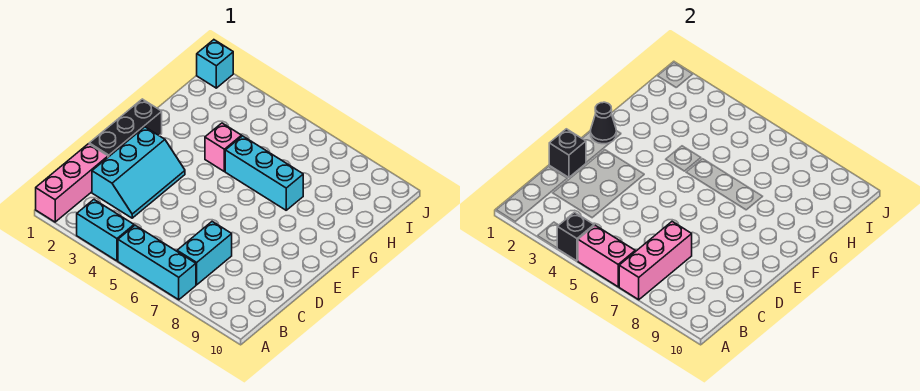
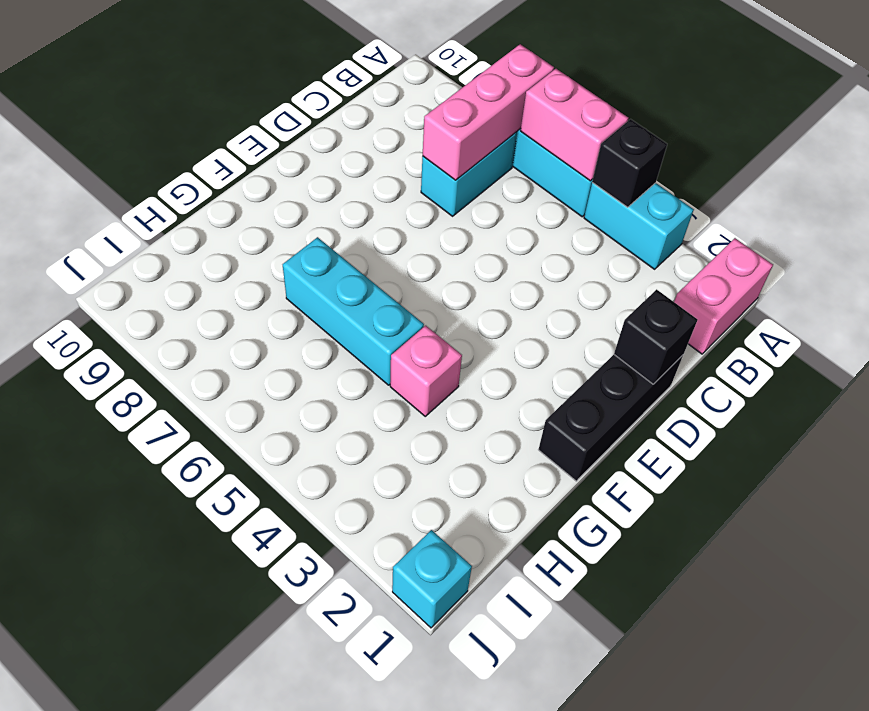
pink 1x3 brick [36,144,108,222] -> pink 1x2 brick [674,238,773,354]
cyan 2x3 slope [92,127,185,218] -> none
black 1x1 cone [591,102,616,144] -> none

